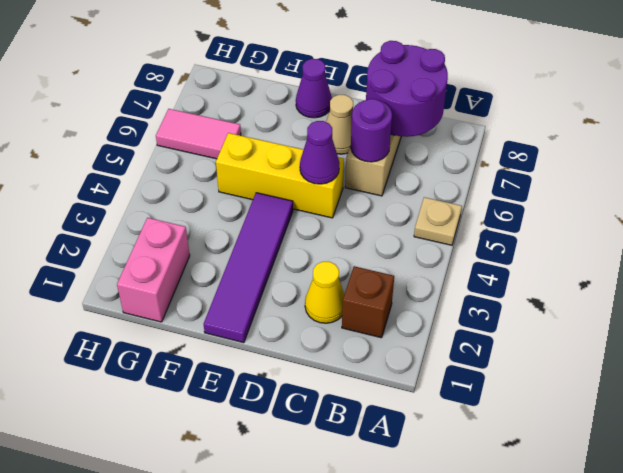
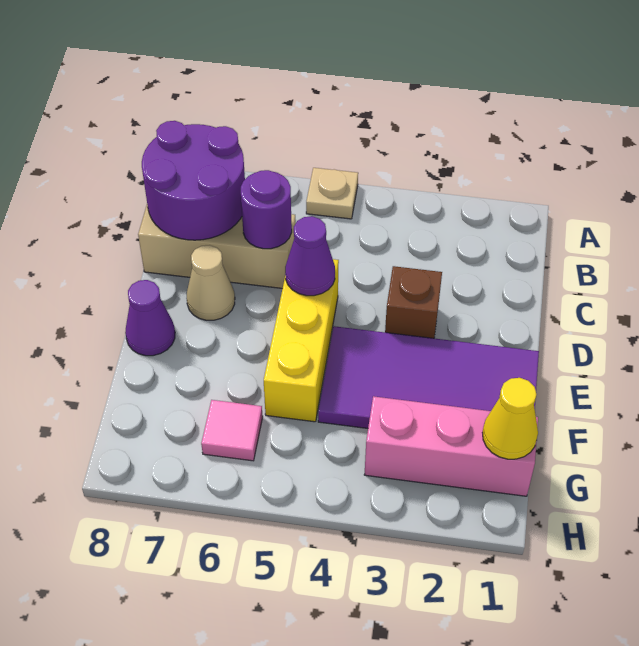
brown 1x1 brick [342,266,394,338] -> brown 1x1 brick moved to [385,266,442,338]
yellow 1x1 cone [305,262,344,323] -> yellow 1x1 cone moved to [482,378,538,459]
purple 1x4 tile [204,193,293,343] -> purple 2x4 tile [318,326,539,428]
pink 1x2 brick [117,218,190,322] -> pink 1x3 brick [364,396,538,496]
pink 1x2 tile [156,109,241,159] -> pink 1x1 tile [201,400,263,461]

